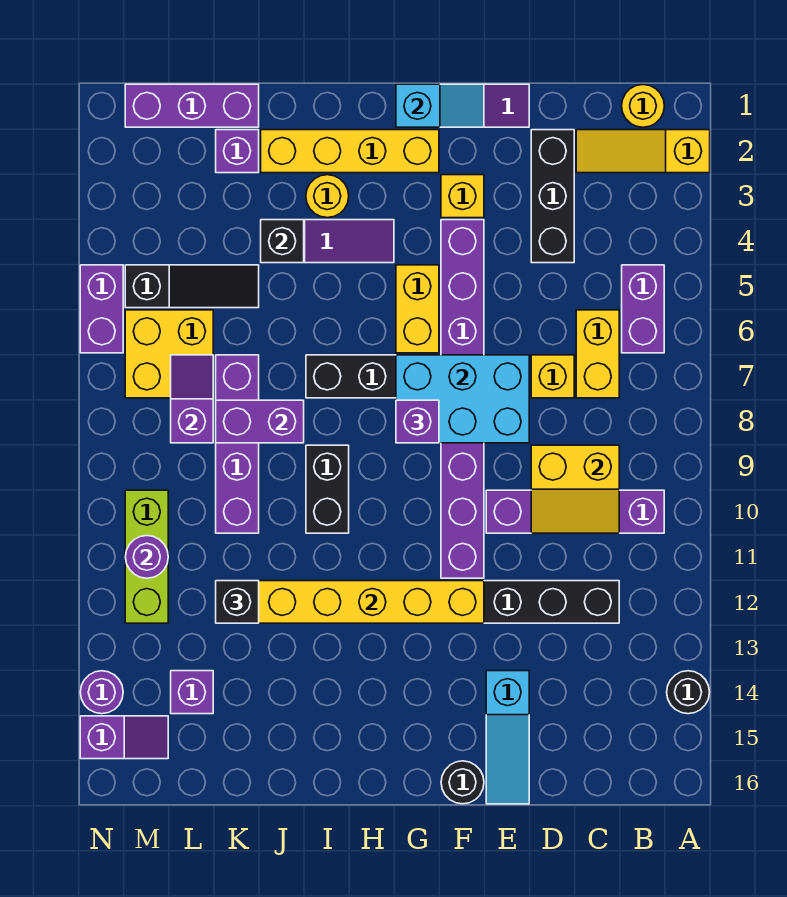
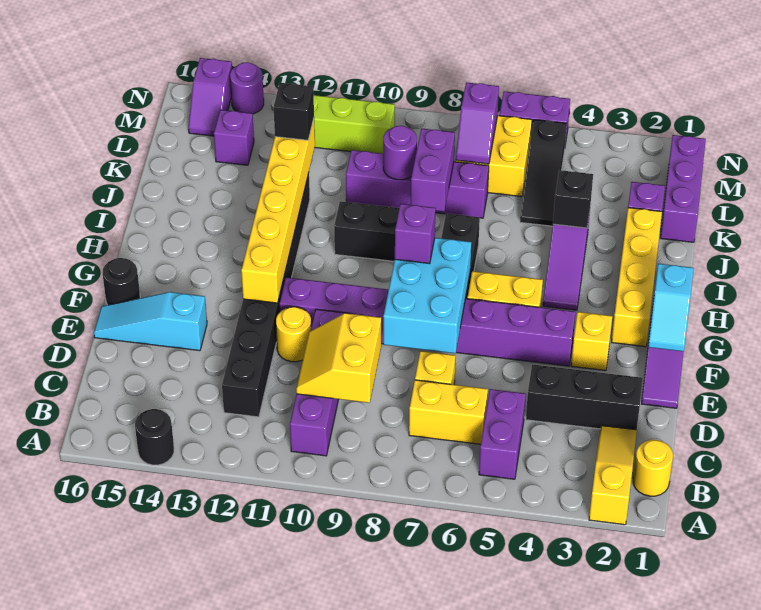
purple 1x2 brick [622,265,664,353] -> purple 1x2 brick turned to [479,389,526,479]
yellow 1x1 round brick [306,175,349,218] -> yellow 1x1 round brick moved to [276,307,311,362]
purple 1x2 slope [171,355,213,443] -> purple 1x2 slope turned to [456,82,499,164]
purple 1x1 round brick [125,536,168,578] -> purple 1x1 round brick moved to [383,126,417,180]

